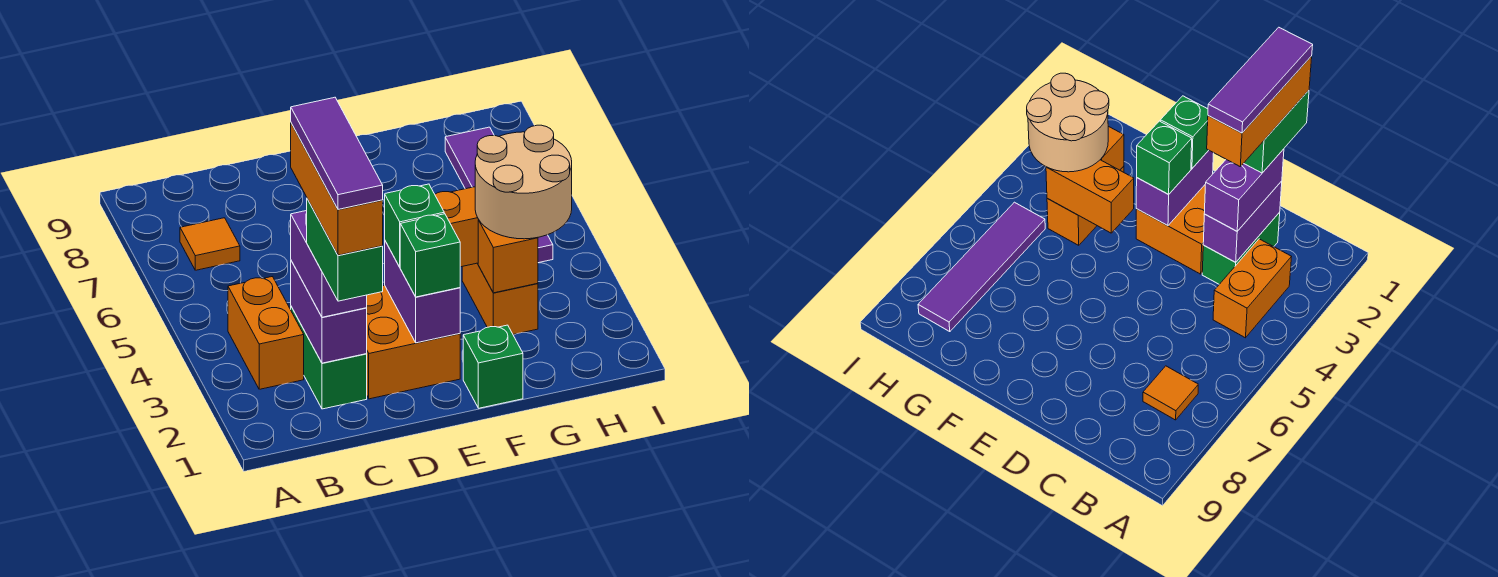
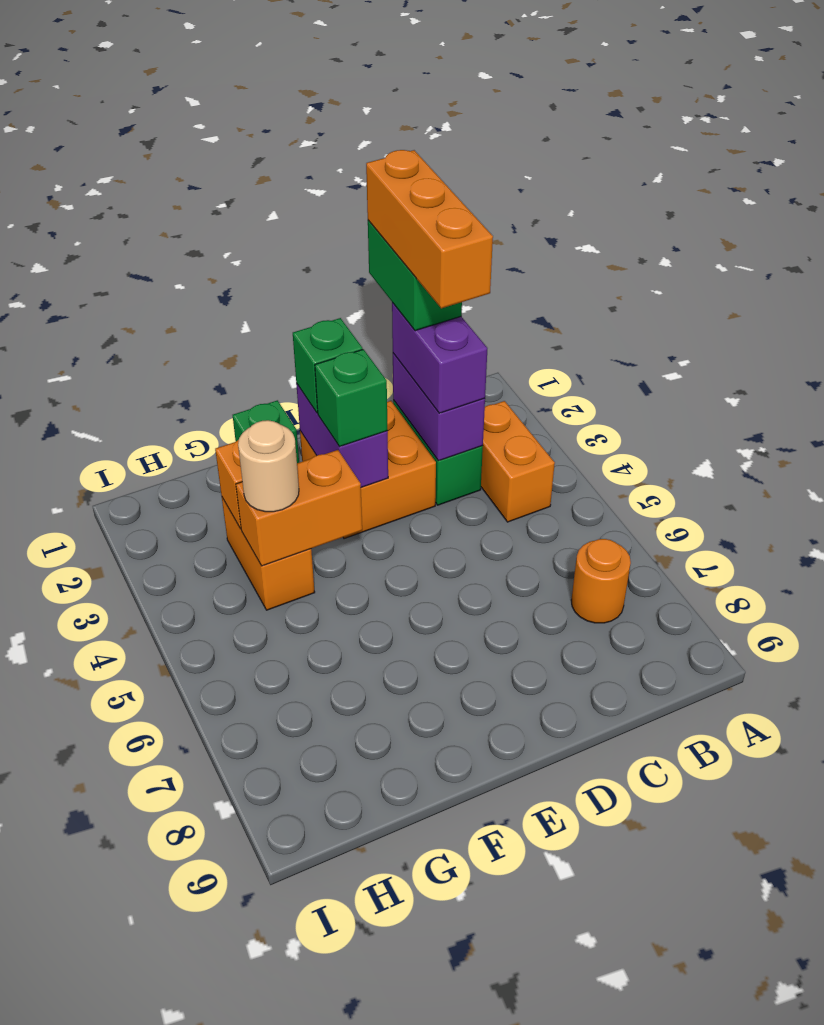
orange 1x1 tile [180,218,240,270] -> orange 1x1 round brick [571,539,631,623]
purple 1x3 tile [291,97,383,209] -> none
tan 2x2 round brick [475,125,572,239] -> tan 1x1 round brick [238,420,299,512]
purple 1x4 tile [445,127,553,263] -> none

